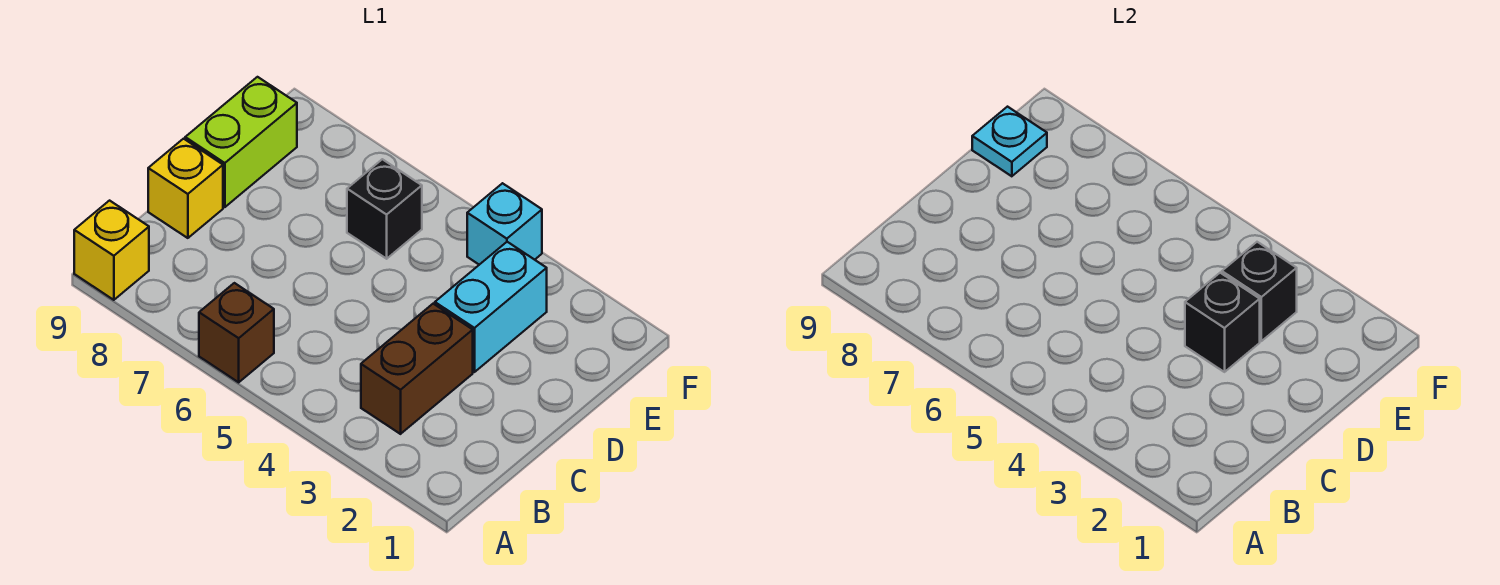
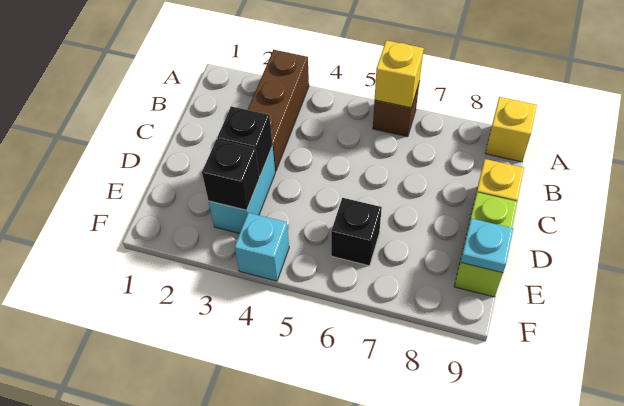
none -> yellow 1x1 brick [375,40,424,108]
brown 1x2 brick [361,304,473,434] -> brown 1x3 brick [248,50,309,171]

